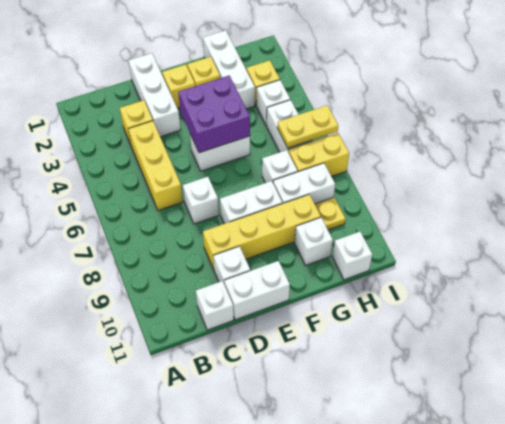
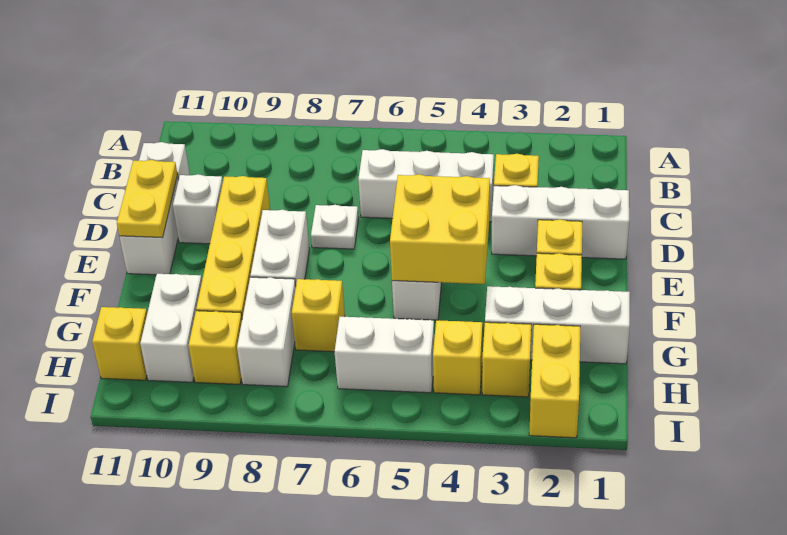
yellow 1x3 brick [128,121,183,210] -> white 1x3 brick [358,149,494,222]
white 1x1 brick [183,177,219,224] -> white 1x1 plate [311,205,359,249]
purple 2x2 brick [178,76,250,153] -> yellow 2x2 brick [390,174,490,284]
white 1x1 brick [262,150,298,183] -> yellow 1x1 brick [292,279,345,352]
white 1x1 brick [295,218,333,265] -> white 1x2 brick [140,274,202,382]
white 1x1 brick [256,80,290,125] -> yellow 1x1 brick [433,320,482,395]
yellow 1x2 plate [277,105,338,148] -> yellow 1x2 plate moved to [117,160,178,238]
yellow 1x2 brick [288,133,349,176] -> yellow 1x2 brick moved to [529,324,580,438]
yellow 1x1 plate [315,197,345,230] -> yellow 1x1 brick [189,311,242,384]
white 1x1 brick [332,232,372,280] -> yellow 1x1 brick [92,307,147,380]

